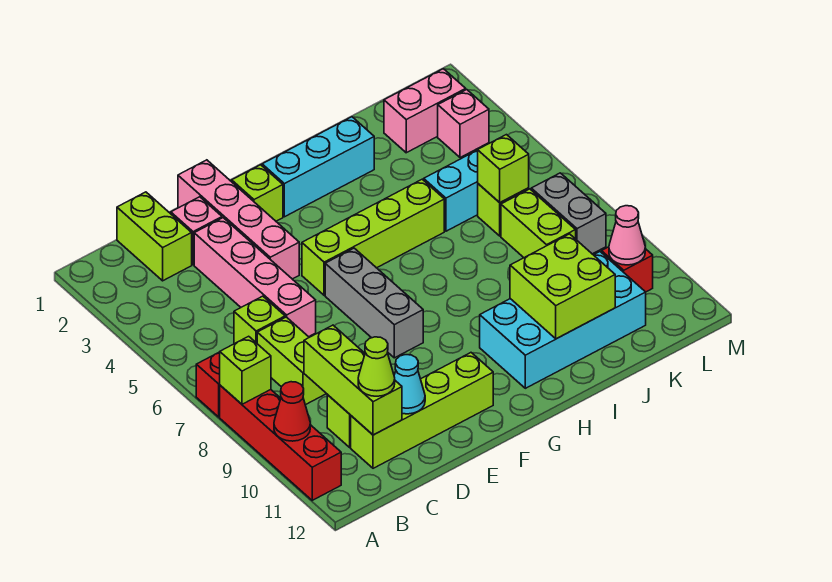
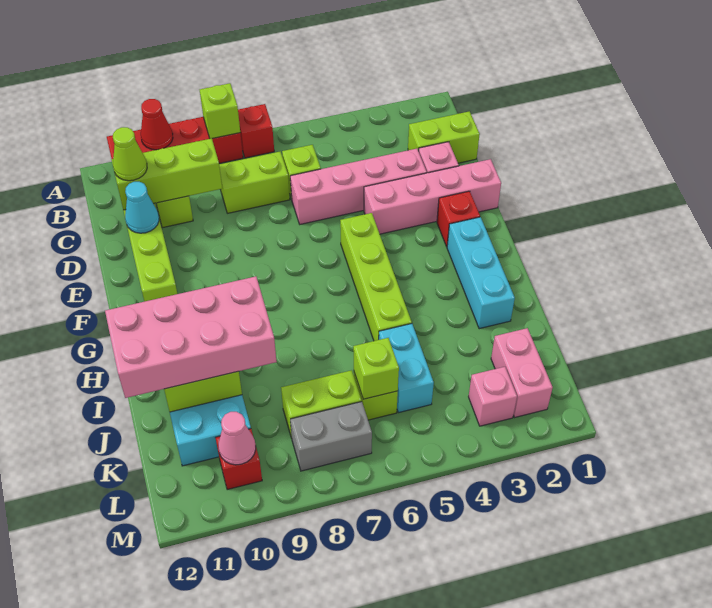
lime 1x1 brick [231,165,283,221] -> red 1x1 brick [437,191,480,247]
grey 1x3 brick [325,248,423,358] -> none
none -> pink 2x4 brick [105,276,277,398]

